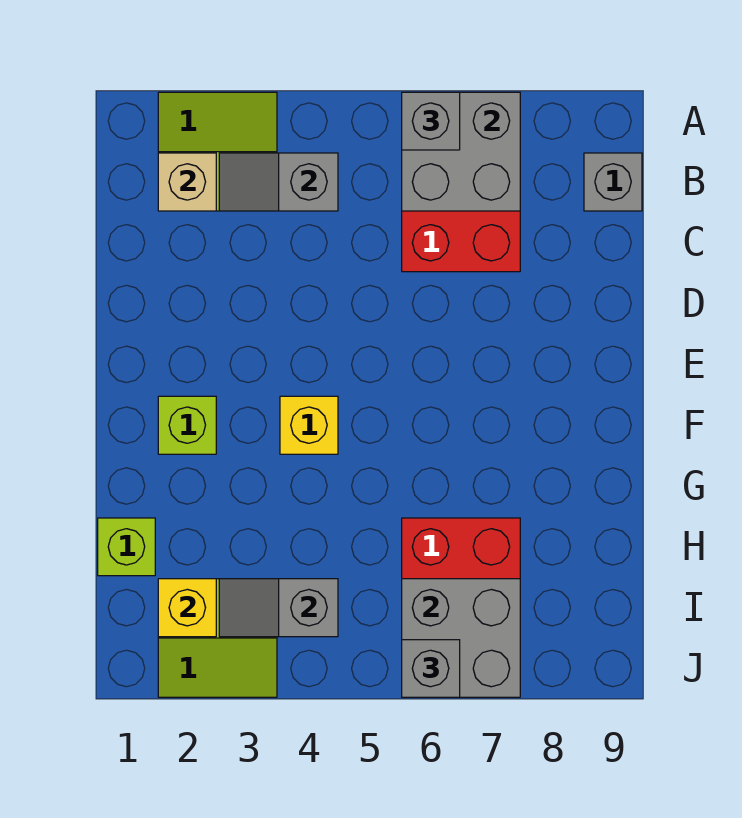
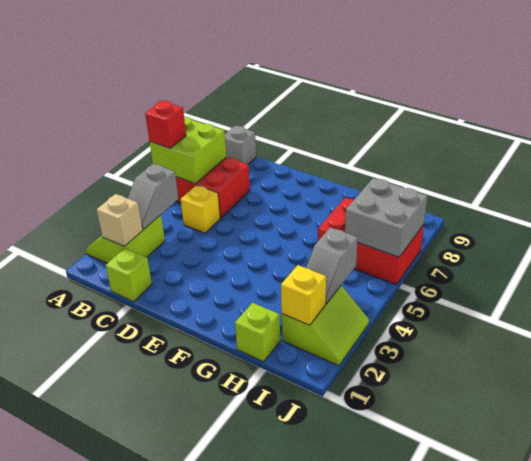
grey 2x2 brick [402,92,520,211] -> lime 2x2 brick [150,117,226,184]
grey 1x1 brick [402,92,460,150] -> red 1x1 brick [145,101,186,148]
lime 1x1 brick [158,396,216,454] -> lime 1x1 brick moved to [106,248,152,302]
yellow 1x1 brick [280,396,338,454] -> yellow 1x1 brick moved to [180,185,220,233]
grey 1x1 brick [402,640,460,697] -> none

